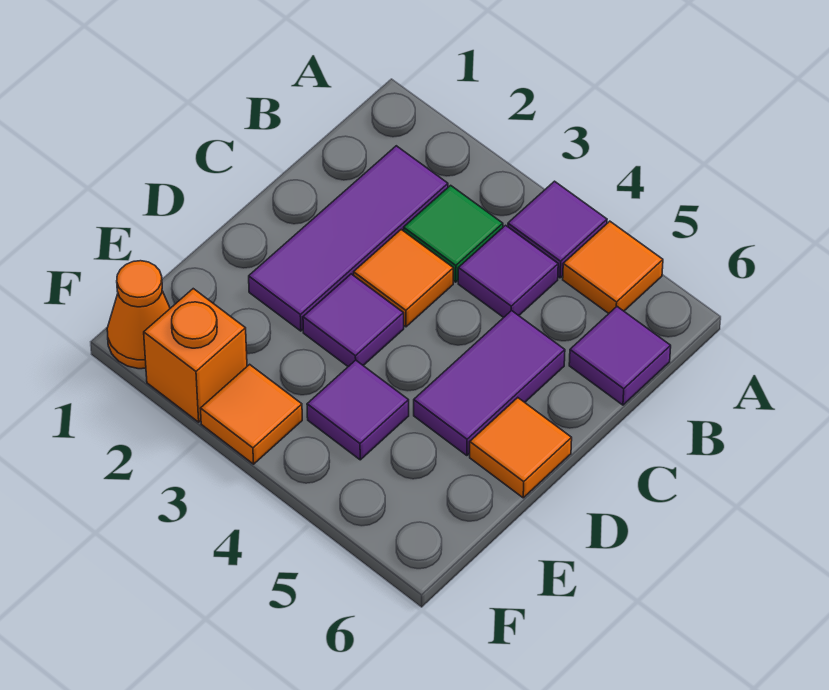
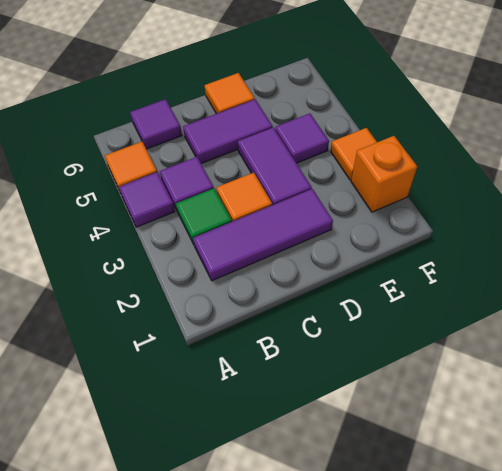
purple 1x1 tile [303,274,404,367] -> purple 1x2 tile [238,127,312,205]
orange 1x1 cone [107,261,170,369] -> none

